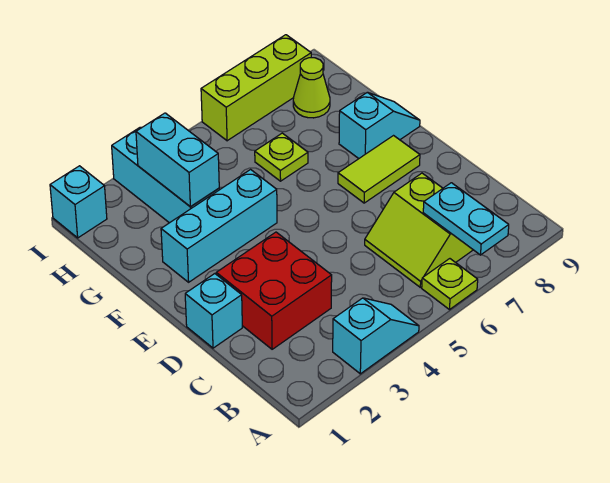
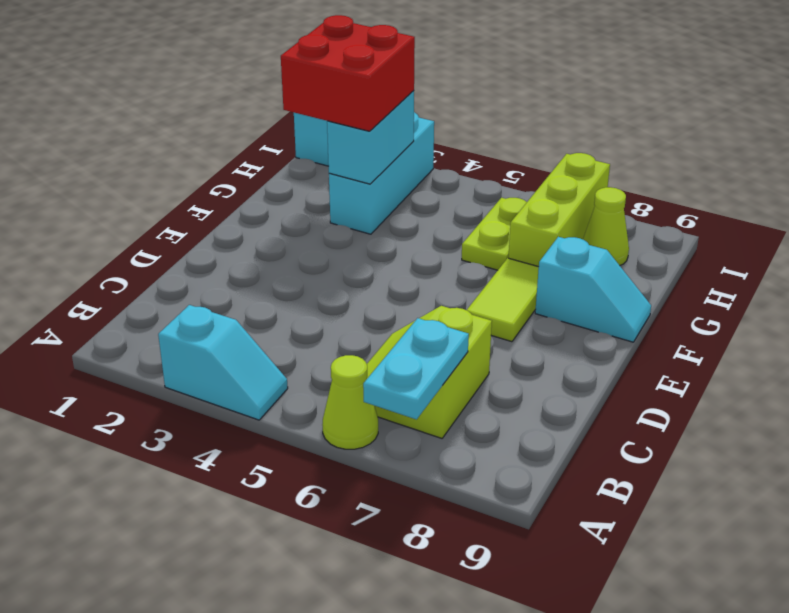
lime 1x1 plate [422,259,478,310] -> lime 1x1 cone [322,355,378,449]
red 2x2 brick [216,232,332,349] -> red 2x2 brick moved to [281,15,415,131]
cyan 1x1 brick [185,274,242,348] -> none
lime 1x2 tile [338,136,420,203] -> lime 1x2 tile turned to [467,258,539,342]
cyan 1x3 brick [161,170,277,282] -> none
lime 1x1 plate [255,133,308,181] -> lime 1x2 plate [462,198,527,270]
lime 1x3 brick [201,35,311,141] -> lime 1x3 brick turned to [508,153,610,267]

